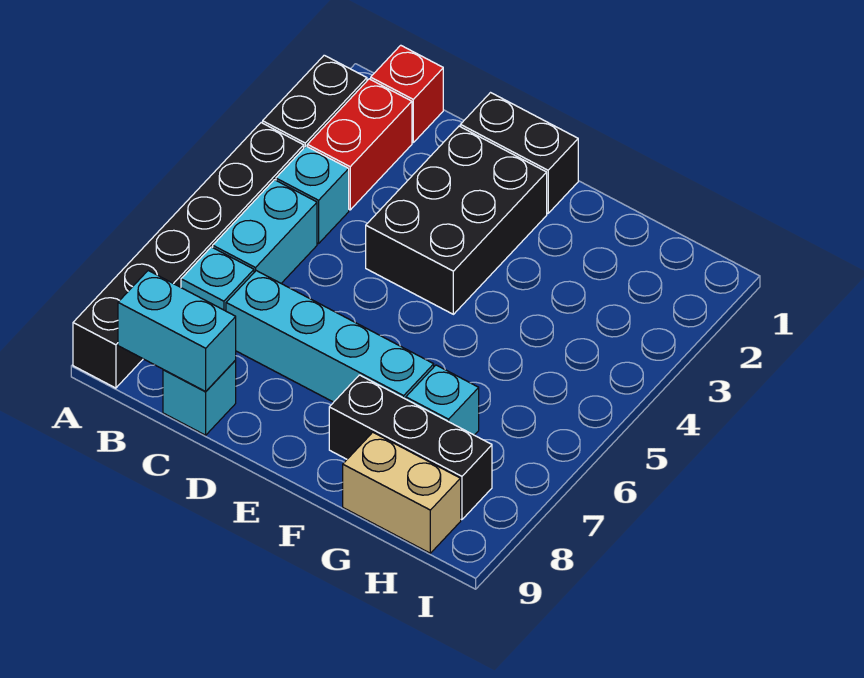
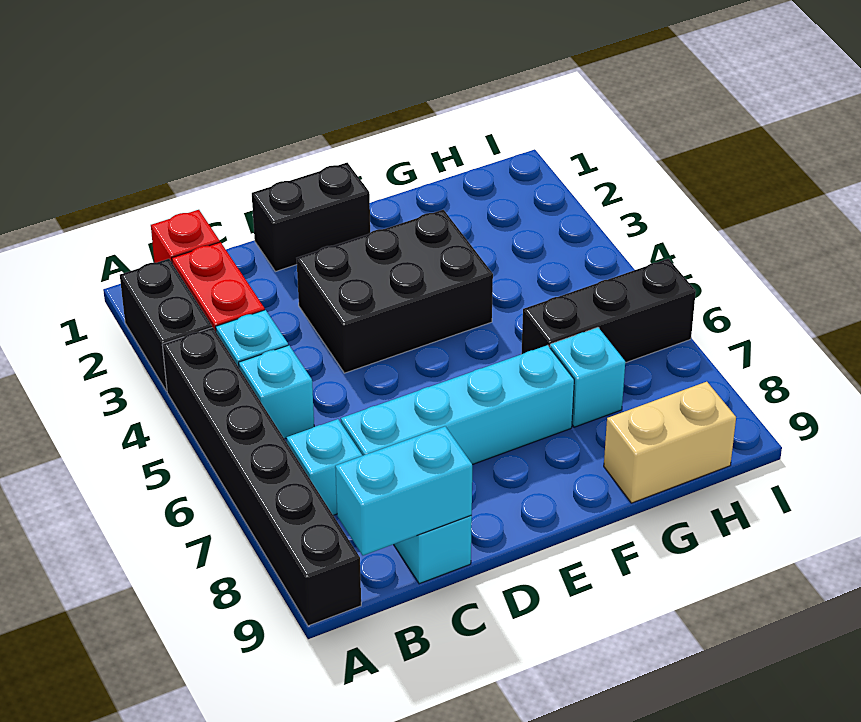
cyan 1x2 brick [213,180,317,283] -> cyan 1x1 brick [239,345,314,439]
black 2x3 brick [366,126,547,314] -> black 2x3 brick turned to [297,210,493,373]
black 1x3 brick [329,375,492,520] -> black 1x3 brick moved to [521,259,696,363]

